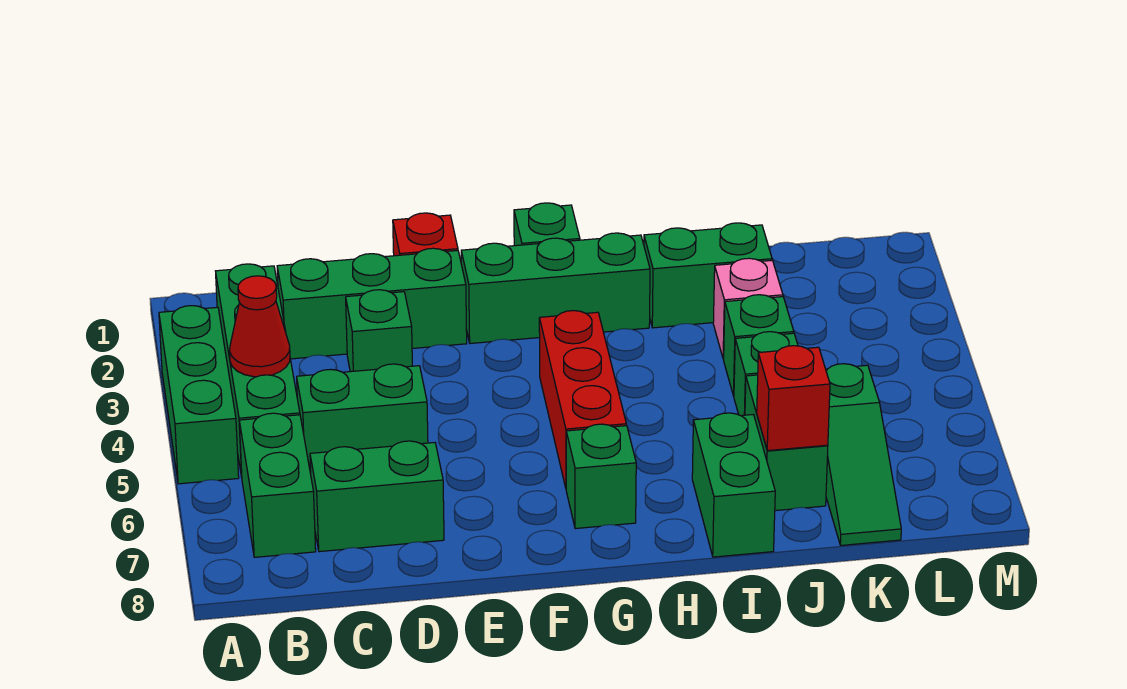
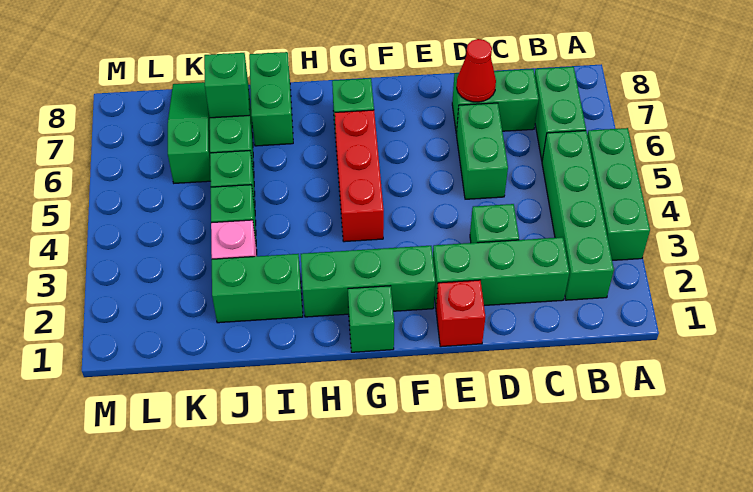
red 1x1 cone [230,276,290,377] -> red 1x1 cone moved to [457,39,496,102]
green 1x2 brick [297,364,428,472] -> green 1x2 brick turned to [457,103,508,199]
red 1x1 brick [757,346,830,451] -> green 1x1 brick [204,53,249,118]

